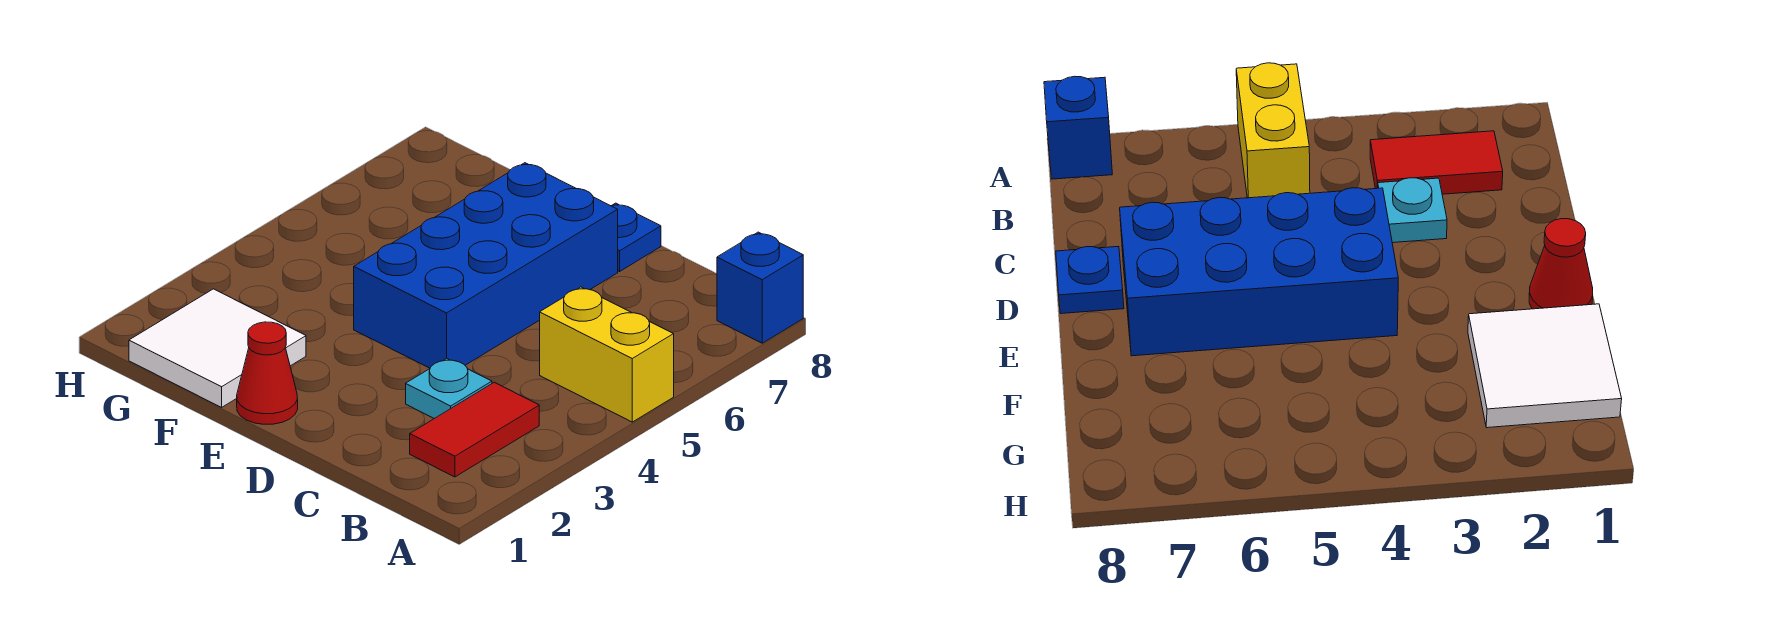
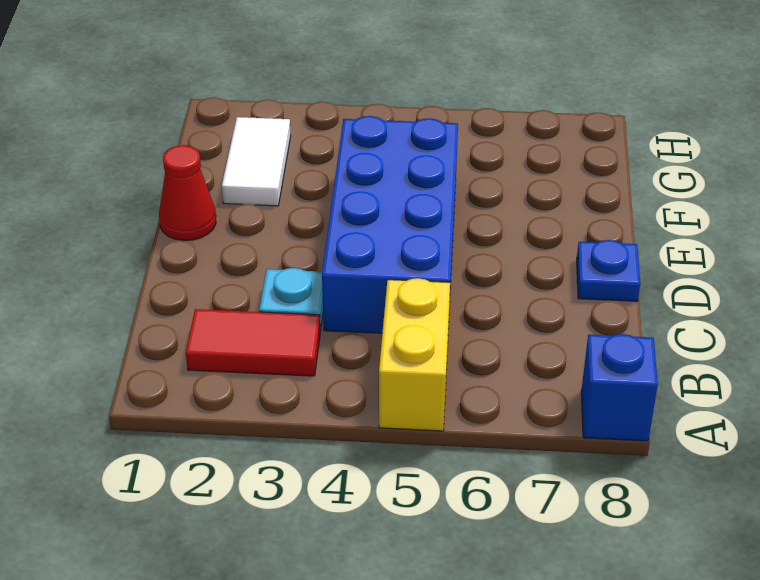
blue 2x4 brick [354,163,618,368] -> blue 2x4 brick turned to [322,116,458,333]
white 2x2 tile [129,289,306,407] -> white 1x2 tile [222,117,291,206]

